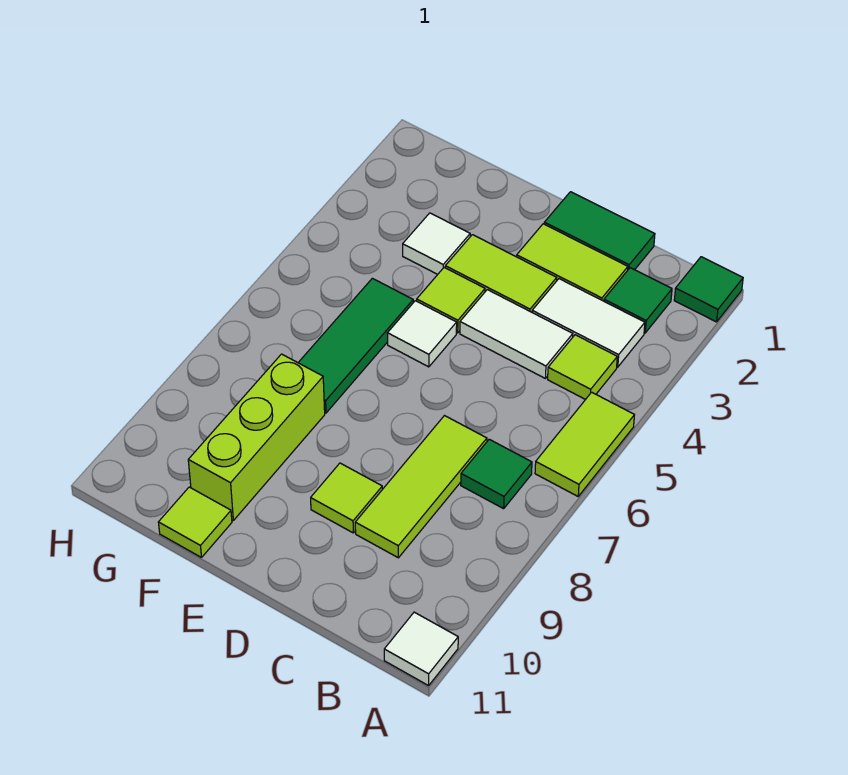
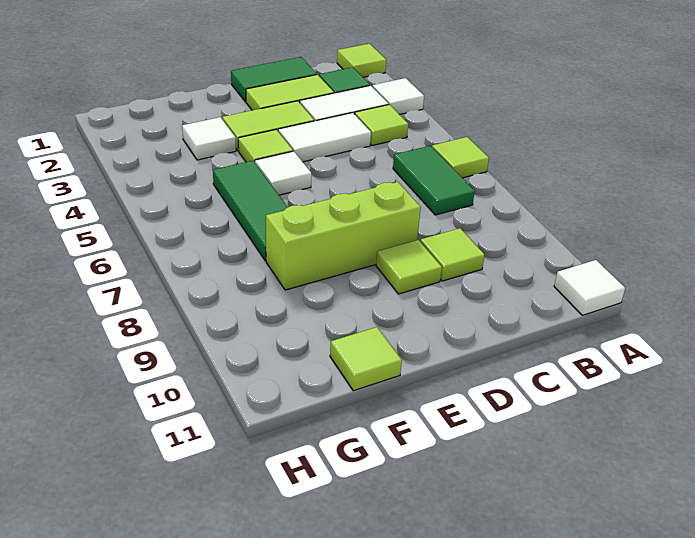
green 1x1 tile [674,257,743,322] -> lime 1x1 tile [337,44,386,77]
none -> white 1x1 tile [372,78,424,115]
lime 1x2 tile [535,392,634,496] -> lime 1x1 tile [432,137,489,178]
green 1x1 tile [461,439,532,509] -> green 1x2 tile [393,146,475,215]
lime 1x3 tile [355,416,487,558] -> lime 1x1 tile [420,228,484,281]
lime 1x3 brick [188,354,325,520] -> lime 1x3 brick turned to [266,182,421,290]

